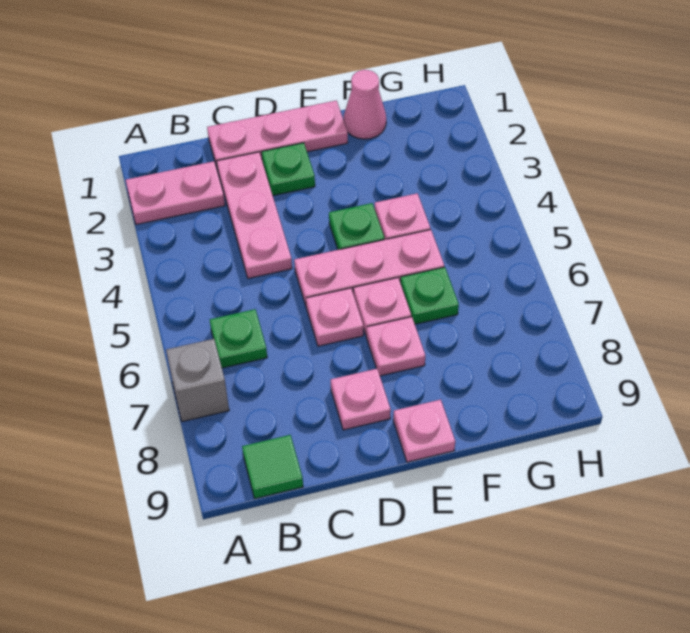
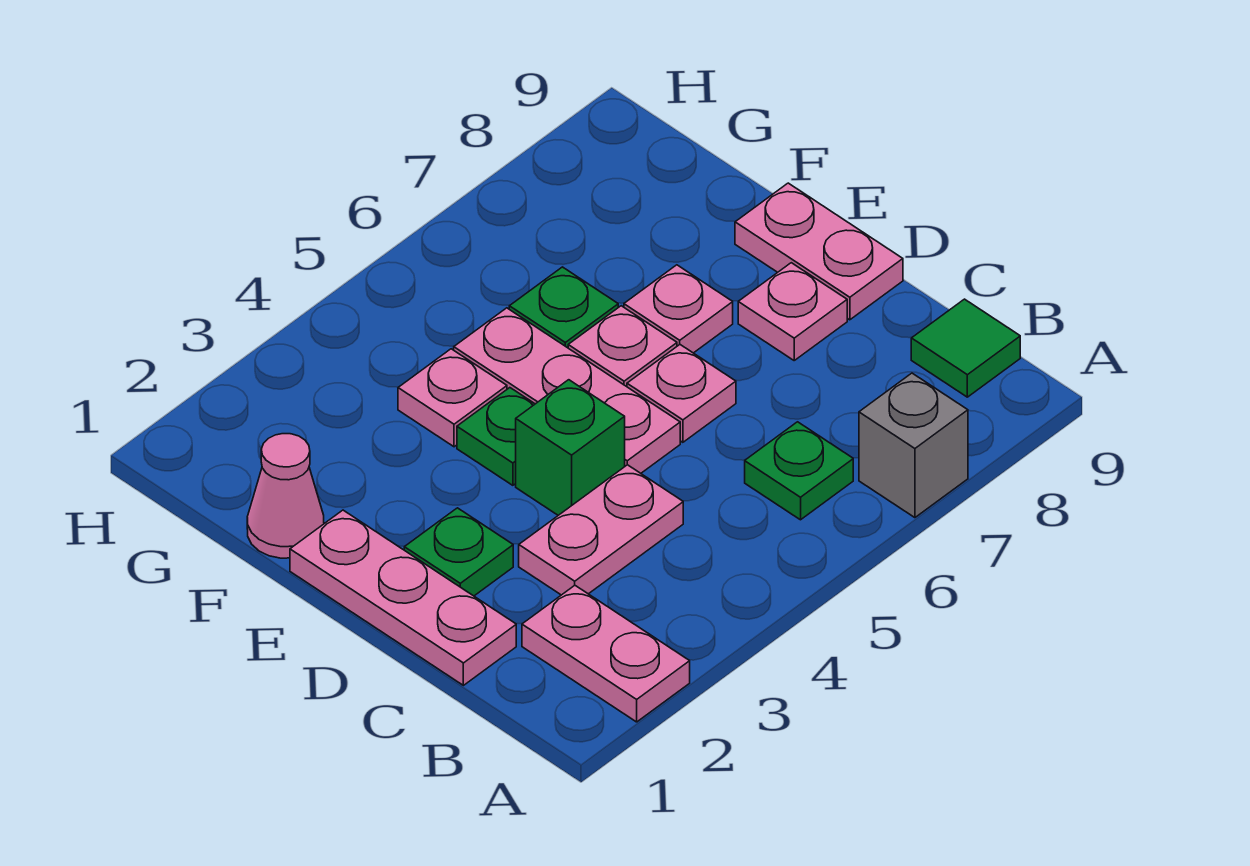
pink 1x3 plate [217,152,292,278] -> pink 1x2 plate [519,465,683,595]
none -> green 1x1 brick [516,380,625,515]
pink 1x1 plate [393,400,455,462] -> pink 1x2 plate [735,183,903,320]

